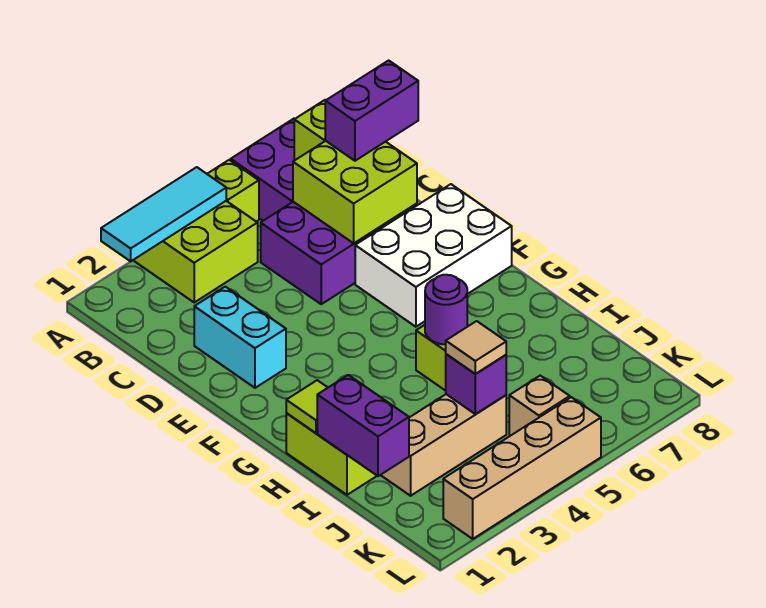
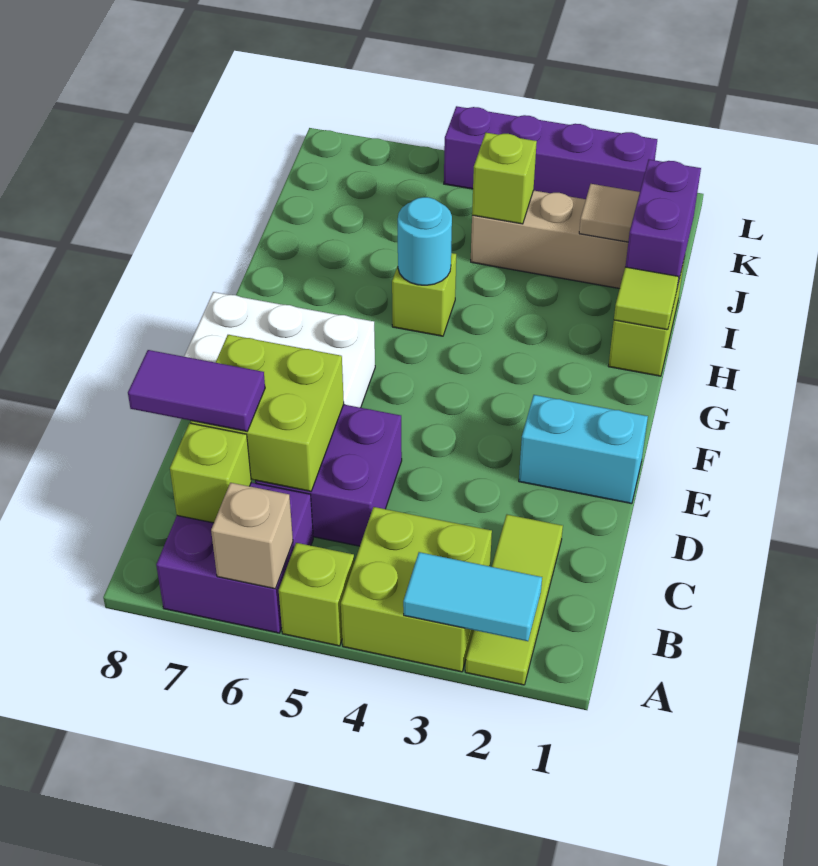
none -> lime 1x3 tile [465,515,563,685]
cyan 1x3 tile [101,167,226,261] -> cyan 1x2 tile [403,552,542,641]
purple 1x2 brick [325,60,418,161] -> purple 1x2 tile [128,350,265,431]
cyan 1x2 brick [194,287,286,388] -> cyan 1x2 brick turned to [519,395,648,504]
purple 1x1 round brick [425,275,467,344] -> cyan 1x1 round brick [398,197,452,285]
purple 1x1 brick [446,354,506,414] -> lime 1x1 brick [472,133,537,224]
tan 1x1 tile [446,321,506,374] -> tan 1x1 tile moved to [579,184,640,242]
tan 1x1 brick [509,376,570,436] -> tan 1x1 brick moved to [211,483,293,589]
tan 1x4 brick [443,397,601,539] -> purple 1x4 brick [444,106,657,199]

